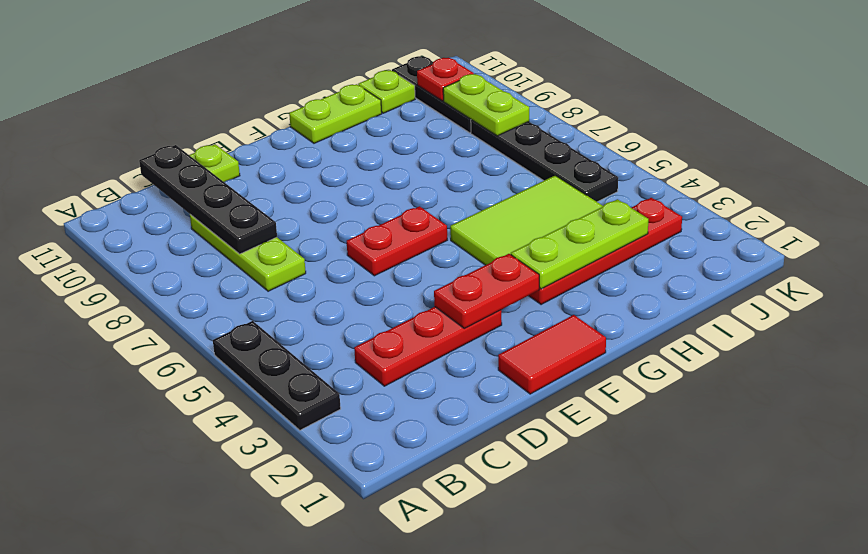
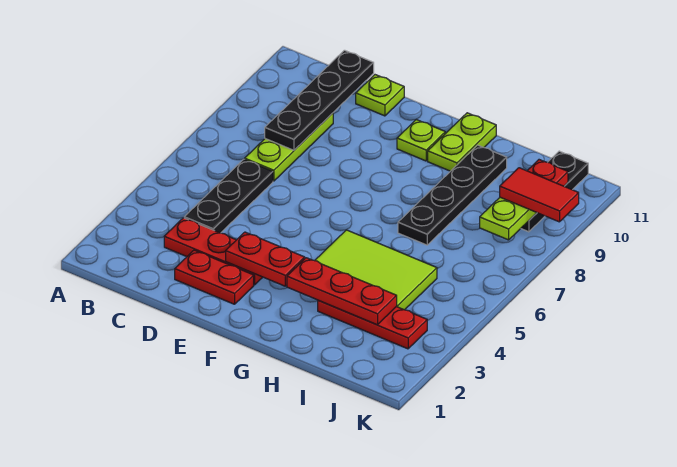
black 1x3 plate [213,321,341,430] -> black 1x3 plate moved to [184,159,273,233]
red 1x2 tile [498,315,606,394] -> red 1x2 tile moved to [500,168,579,222]
red 1x2 plate [347,206,447,276] -> red 1x2 plate moved to [175,250,254,304]
red 1x4 plate [529,198,682,305] -> red 1x3 plate [318,300,427,349]
lime 1x3 plate [511,199,648,289] -> red 1x3 plate [287,258,397,325]
lime 1x2 plate [289,84,382,143] -> lime 1x2 plate turned to [428,113,496,171]
lime 1x1 plate [358,70,415,113] -> lime 1x1 plate moved to [397,119,445,161]
black 1x4 plate [471,120,618,202] -> black 1x4 plate moved to [398,145,507,245]

